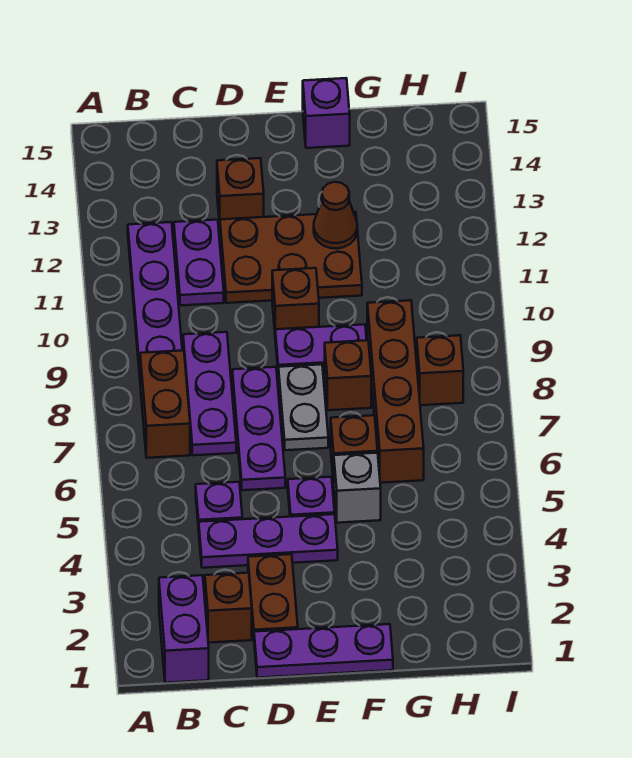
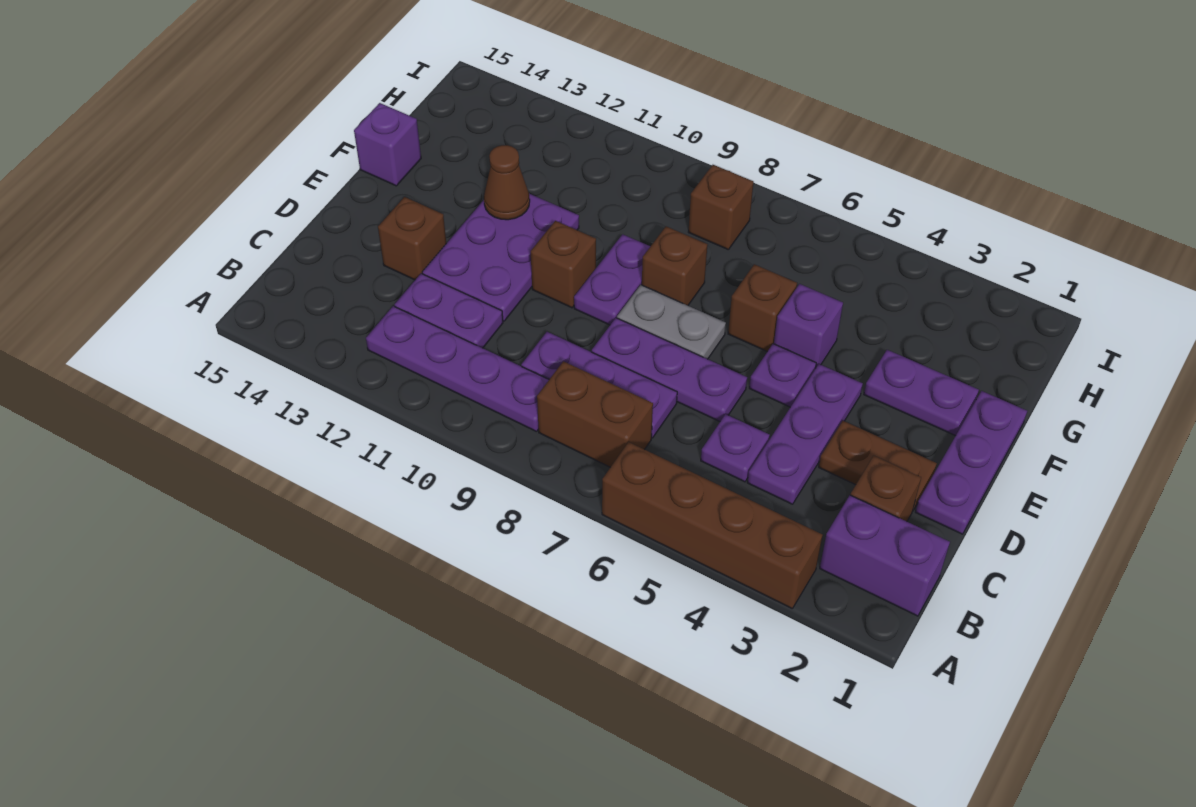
brown 2x3 plate [220,212,362,303] -> purple 2x3 plate [422,194,579,321]
none -> purple 1x2 plate [864,350,979,436]
grey 1x1 brick [334,453,381,523] -> purple 1x1 brick [774,284,843,367]
brown 1x4 brick [367,300,424,483] -> brown 1x4 brick moved to [602,442,823,609]

